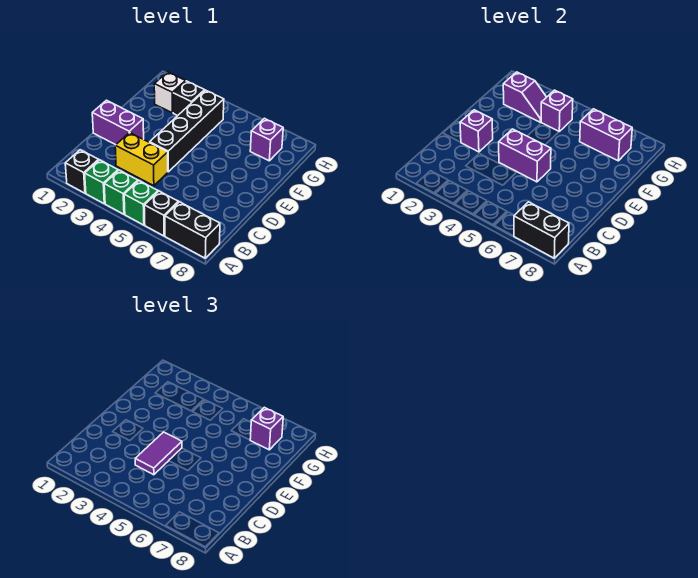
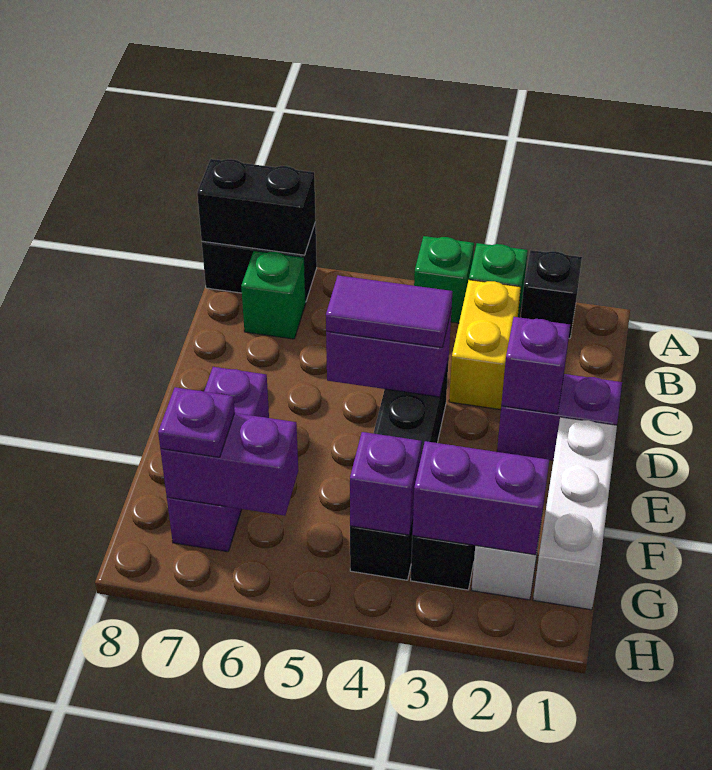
green 1x1 brick [124,181,158,225] -> green 1x1 brick moved to [241,251,306,339]
black 1x1 brick [144,191,178,236] -> none
yellow 1x2 brick [115,133,168,186] -> yellow 1x2 brick turned to [449,280,521,410]
purple 1x2 tile [135,432,182,475] -> purple 1x2 tile turned to [326,275,453,348]
none -> white 1x3 brick [533,417,617,610]
purple 1x2 slope [503,72,546,122] -> purple 1x2 brick [412,441,549,555]
purple 1x1 brick [250,118,283,161] -> purple 1x3 brick [167,367,269,552]
purple 1x1 brick [250,407,283,450] -> purple 1x1 plate [158,387,235,457]

